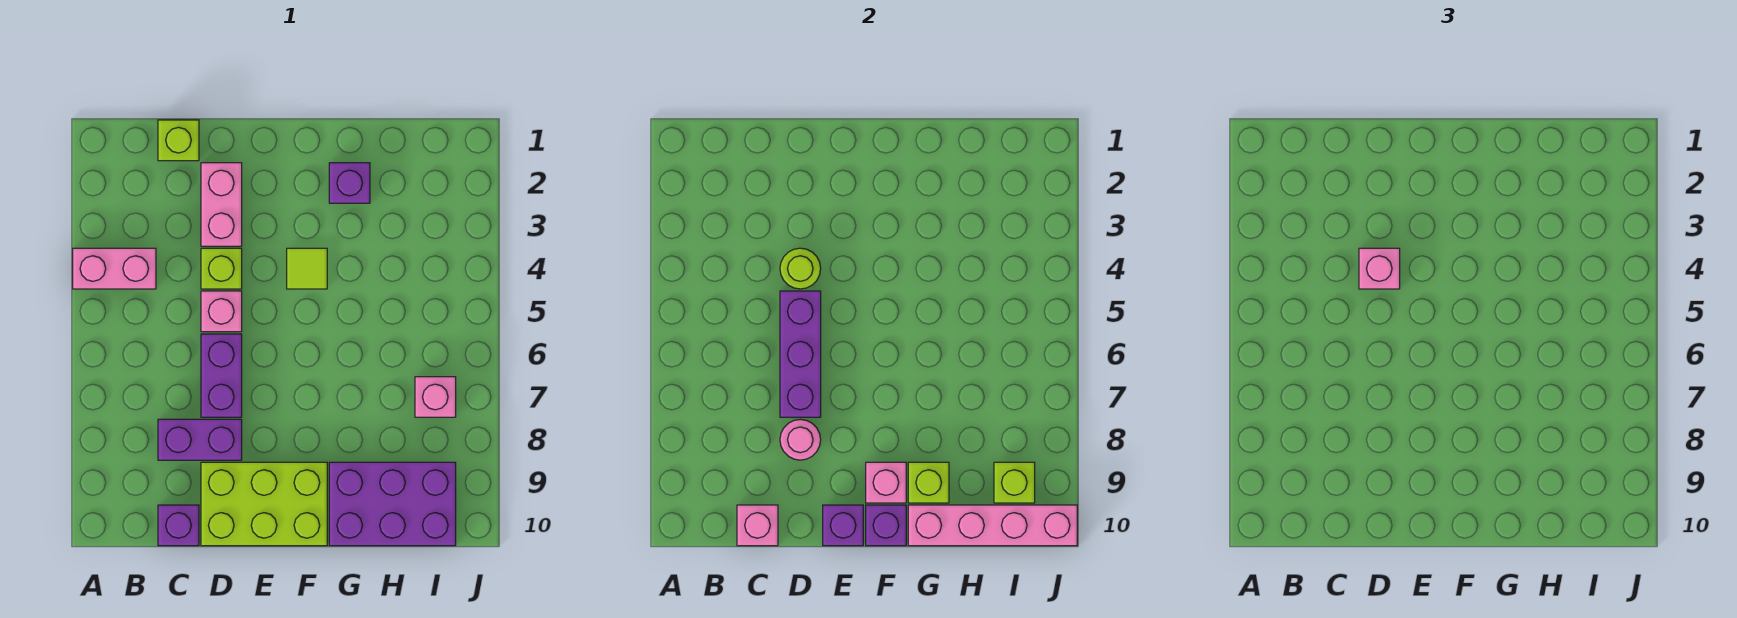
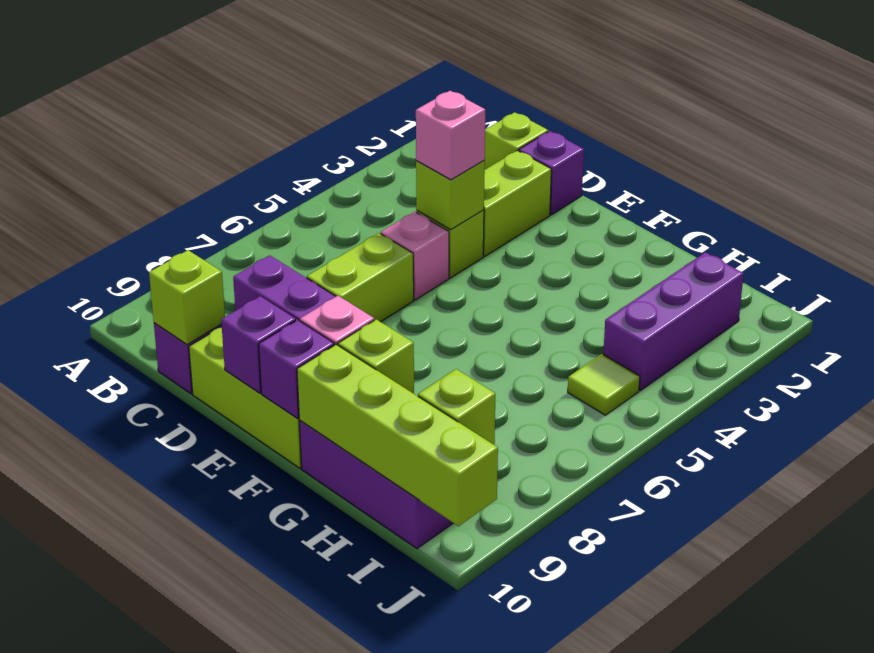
pink 1x2 brick [73,248,156,289] -> none
pink 1x1 brick [737,505,778,546] -> lime 1x1 brick [149,250,225,344]
pink 1x2 brick [201,163,242,246] -> lime 1x2 brick [483,150,551,256]
lime 1x1 round brick [780,248,821,289] -> lime 1x1 brick [416,161,485,230]
purple 1x3 brick [780,291,821,417] -> purple 1x3 brick moved to [603,252,744,391]
purple 1x2 brick [201,334,242,417] -> lime 1x2 brick [307,233,414,322]
pink 1x1 round brick [780,419,821,460] -> none
lime 1x1 tile [287,248,327,289] -> lime 1x1 tile moved to [568,354,640,415]
purple 1x1 brick [329,163,370,203] -> purple 1x1 brick moved to [519,131,584,215]
pink 1x4 brick [908,505,1077,546] -> lime 1x4 brick [297,345,498,526]
pink 1x1 brick [415,377,456,417] -> none

